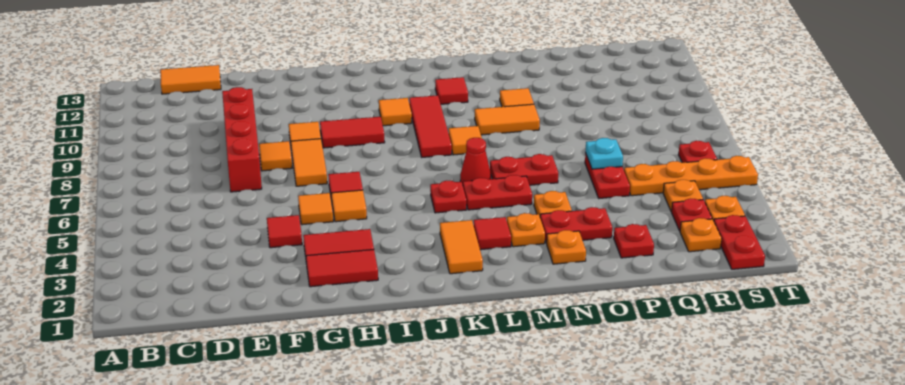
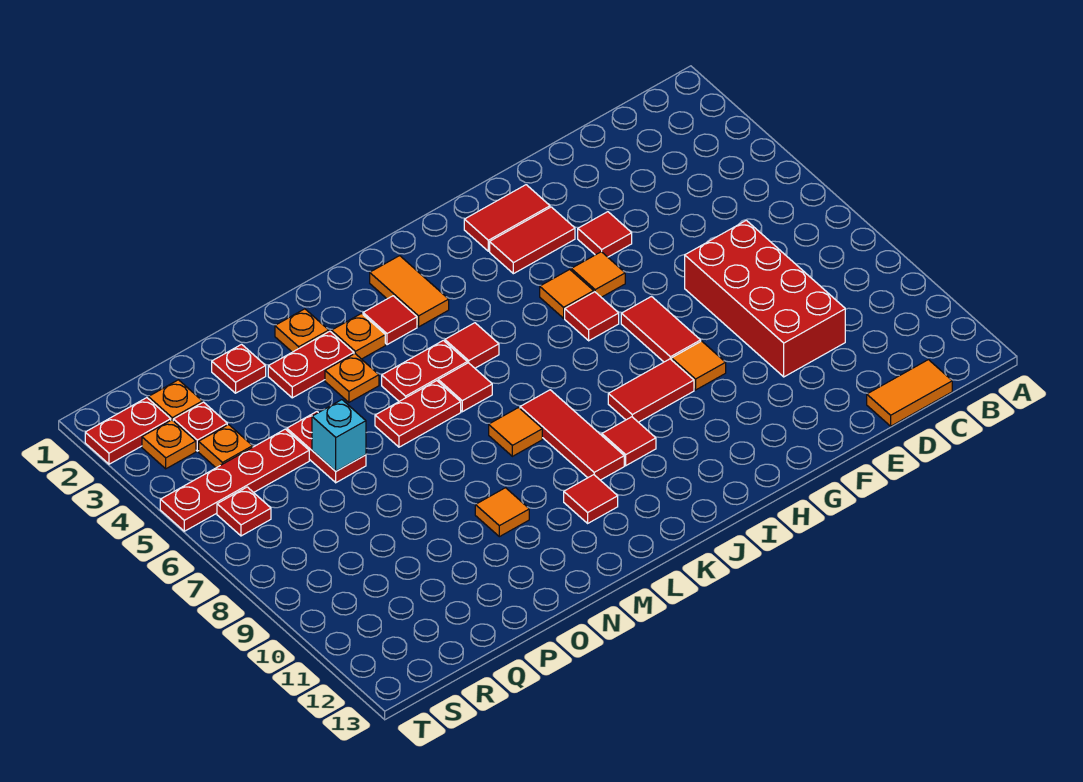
red 1x4 brick [222,87,262,192] -> red 2x4 brick [685,220,845,377]
orange 1x1 tile [259,141,292,171] -> none
orange 1x2 tile [291,139,327,186] -> red 1x2 tile [621,297,701,362]
orange 1x1 tile [379,98,412,126] -> red 1x1 tile [602,417,656,466]
red 1x1 plate [430,181,466,213] -> red 1x1 tile [445,323,499,368]
red 1x1 cone [460,138,491,185] -> red 1x1 tile [438,363,492,412]
orange 1x2 tile [475,104,540,135] -> none
cyan 1x1 plate [585,138,623,169] -> cyan 1x1 brick [312,400,366,471]
orange 1x4 plate [624,156,758,196] -> red 1x4 plate [160,429,309,531]
red 1x2 plate [714,215,765,269] -> red 1x2 plate turned to [85,398,171,464]

